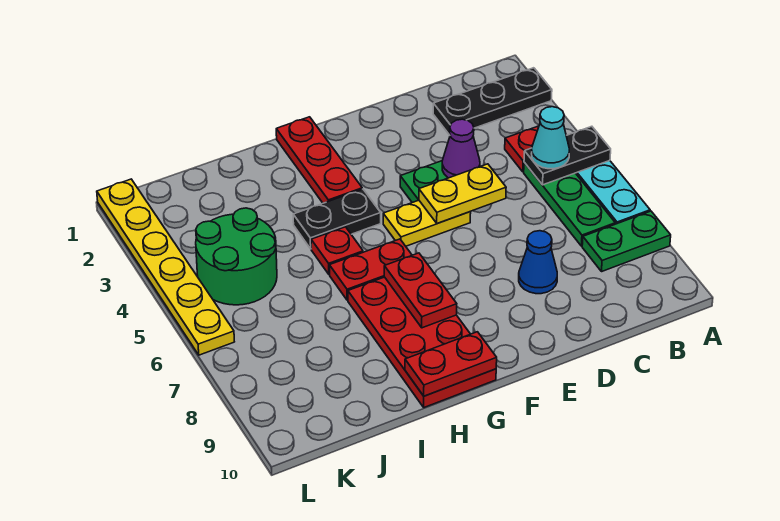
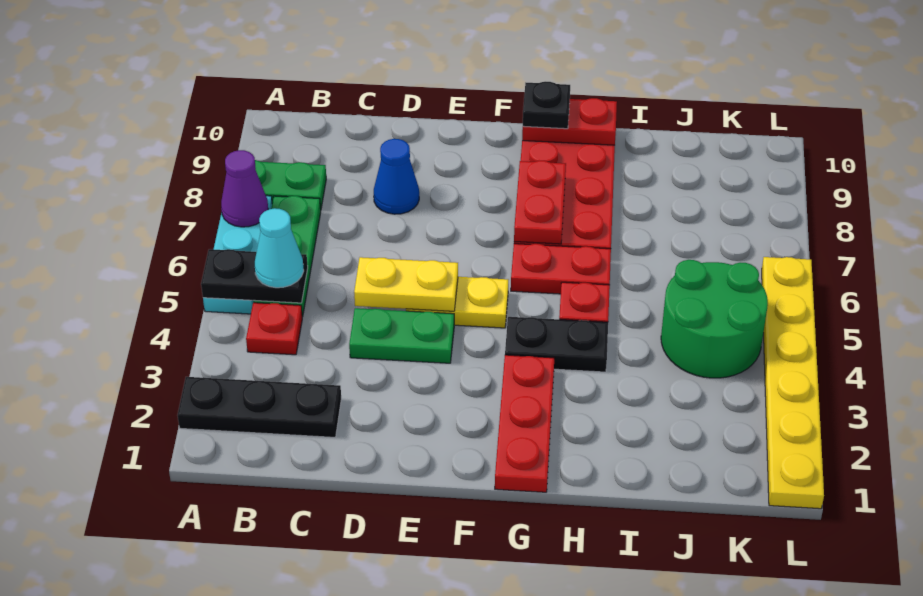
purple 1x1 cone [442,119,480,178] -> purple 1x1 cone moved to [221,150,268,227]
none -> black 1x1 plate [523,82,570,129]

